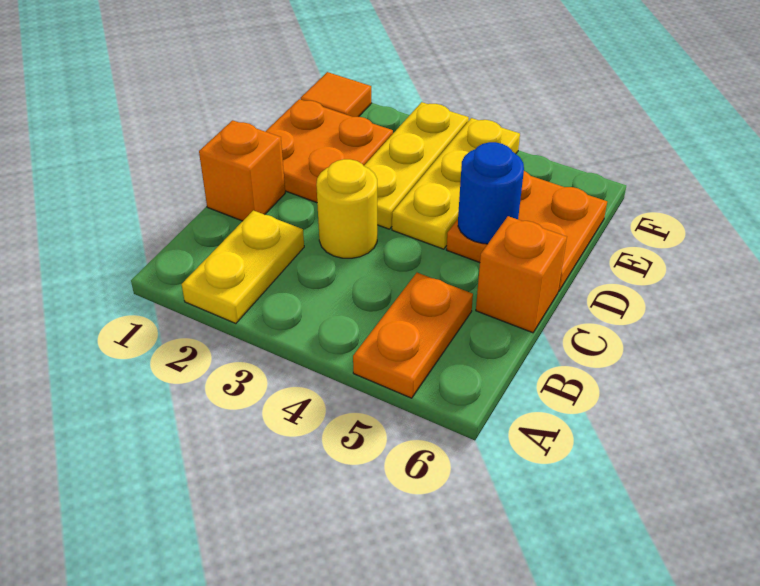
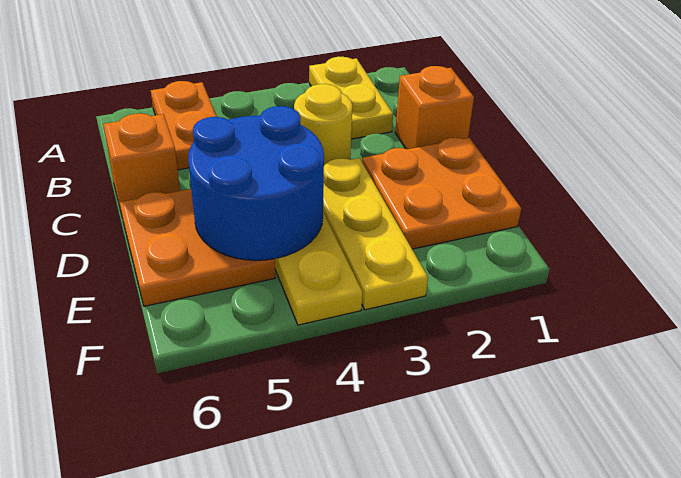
blue 1x1 round brick [458,142,524,244] -> blue 2x2 round brick [188,106,324,260]
orange 1x1 tile [301,72,372,117] -> none

